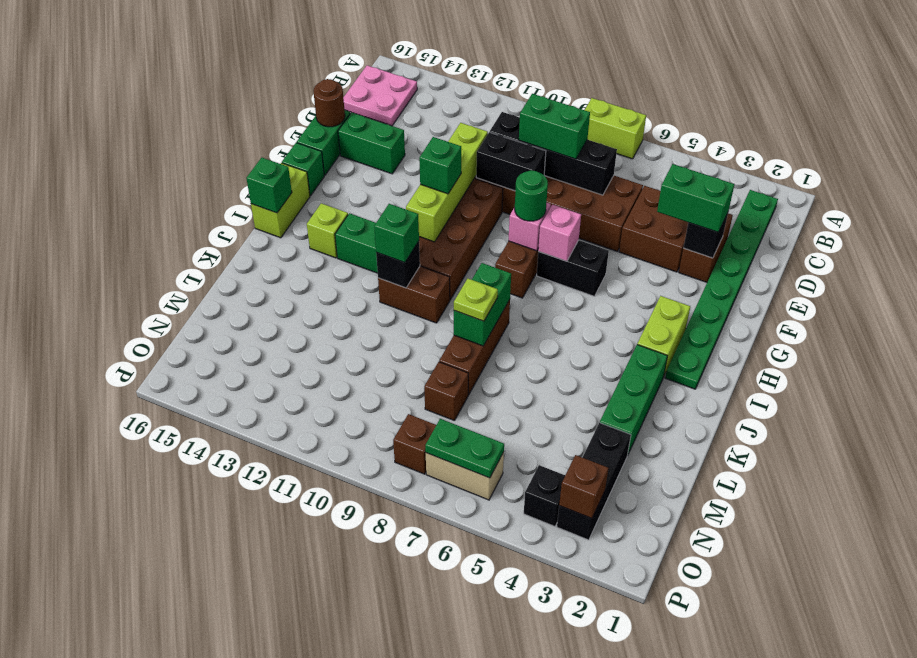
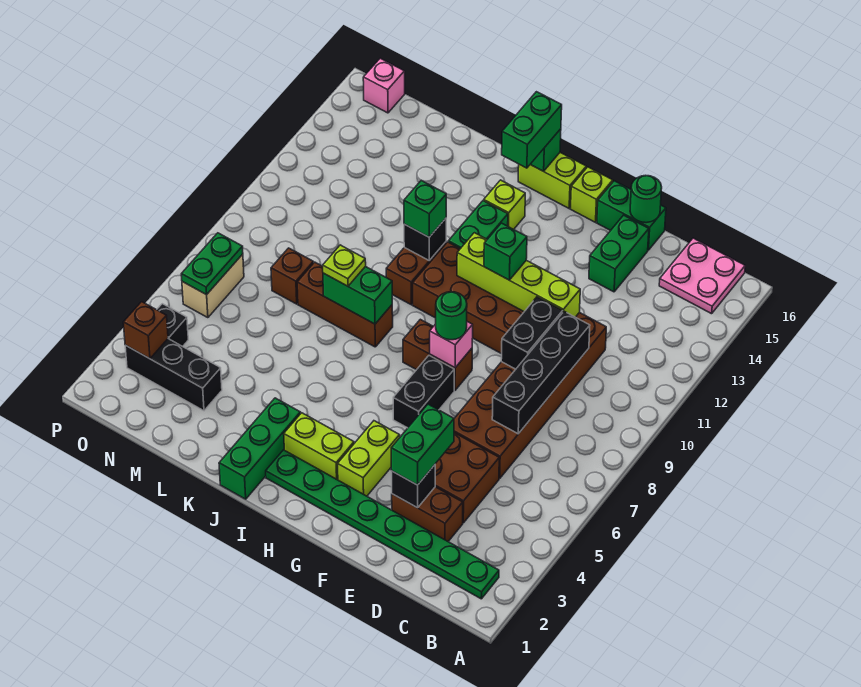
lime 1x2 brick [585,98,646,159] -> lime 1x2 brick moved to [338,421,400,496]
green 1x2 brick [519,94,590,159] -> green 1x2 brick moved to [502,92,562,168]
brown 1x1 round brick [314,79,345,127] -> green 1x1 round brick [630,175,662,223]
pink 1x1 brick [538,205,581,261] -> pink 1x1 brick moved to [363,58,405,113]
green 1x1 brick [282,143,324,196] -> lime 1x1 brick [571,167,613,222]
green 1x3 brick [600,345,667,454] -> green 1x3 brick turned to [219,398,300,499]
brown 1x1 brick [393,414,436,474] -> none

